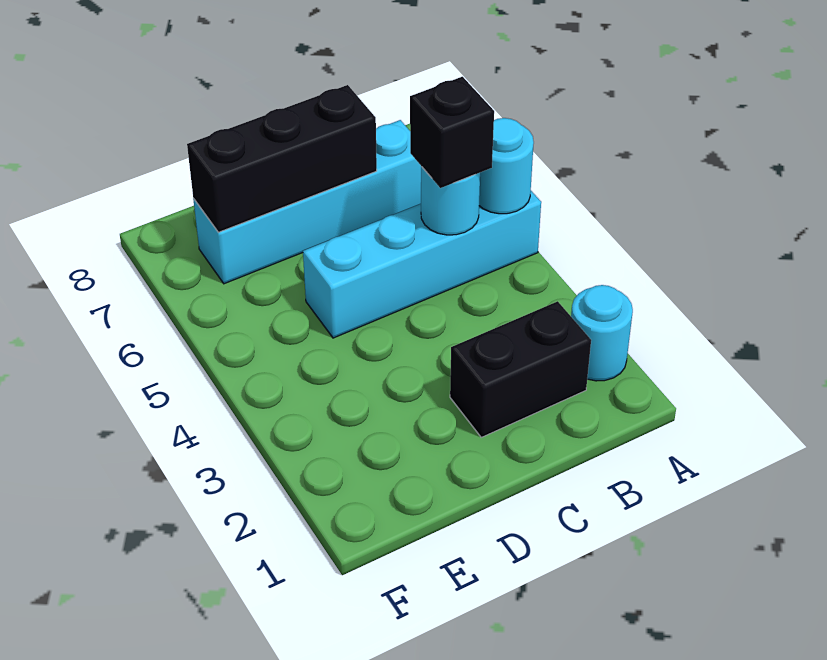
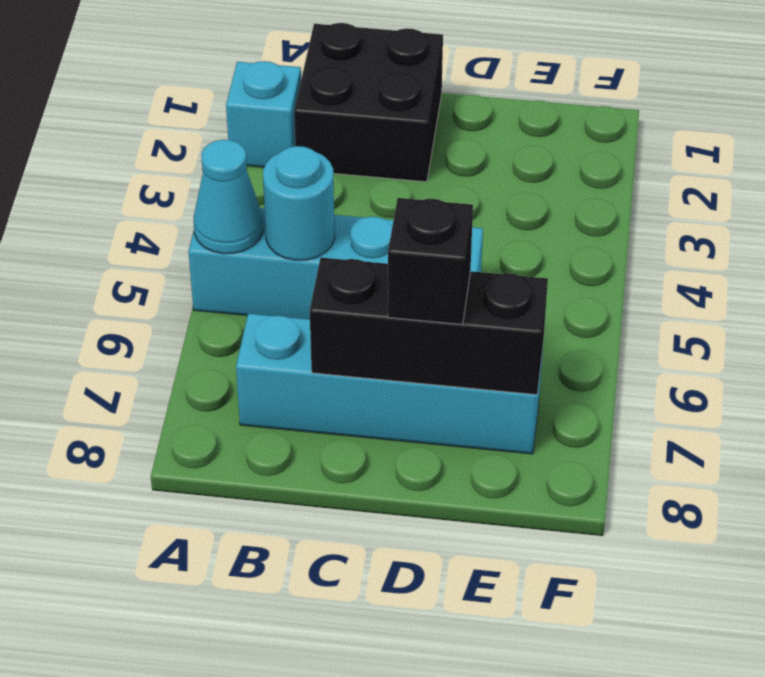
cyan 1x1 round brick [571,285,633,381] -> cyan 1x1 brick [226,61,301,167]
cyan 1x1 round brick [479,118,534,214] -> cyan 1x1 cone [194,140,263,254]
black 1x2 brick [450,301,591,437] -> black 2x2 brick [294,23,443,182]
black 1x1 brick [410,77,494,188] -> black 1x1 brick moved to [388,198,473,324]

